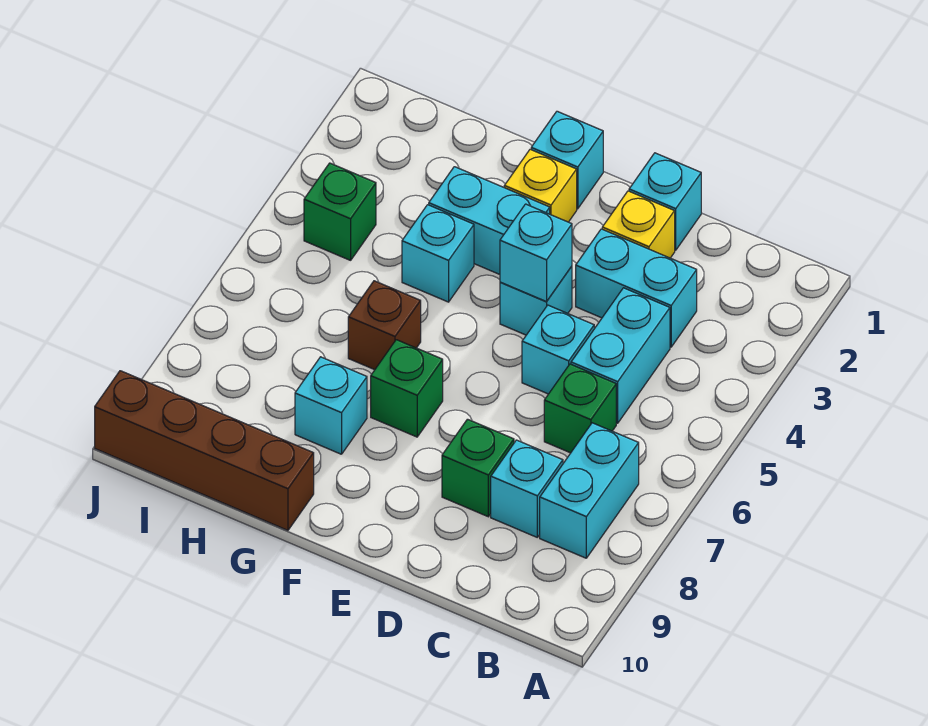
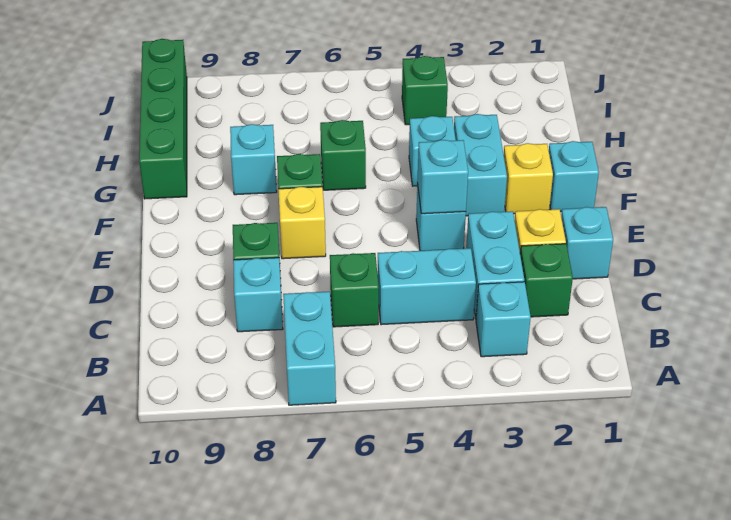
cyan 1x2 brick [540,423,639,558] -> cyan 1x2 brick turned to [283,291,336,405]
none -> green 1x1 brick [520,244,573,317]
cyan 1x1 brick [522,305,594,394] -> cyan 1x1 brick moved to [476,282,531,357]
none -> yellow 1x1 brick [278,187,326,259]
brown 1x1 brick [348,281,421,370] -> green 1x1 brick [320,120,366,190]
brown 1x4 brick [95,371,314,530] -> green 1x4 brick [139,39,187,199]

